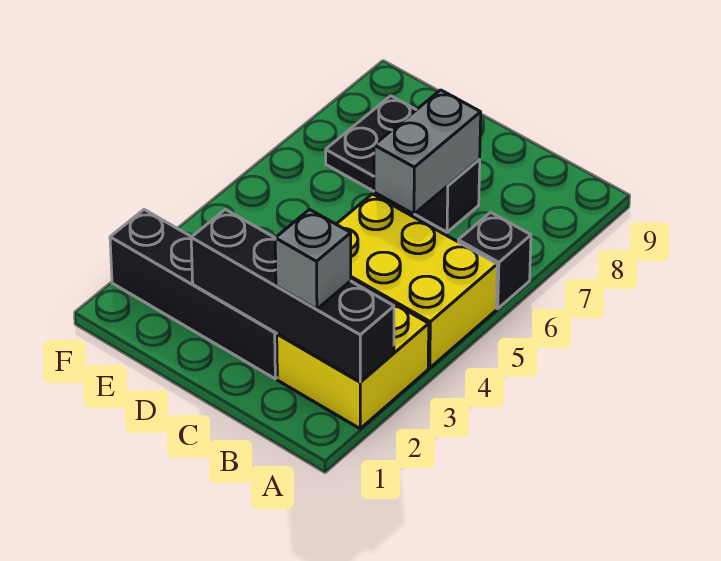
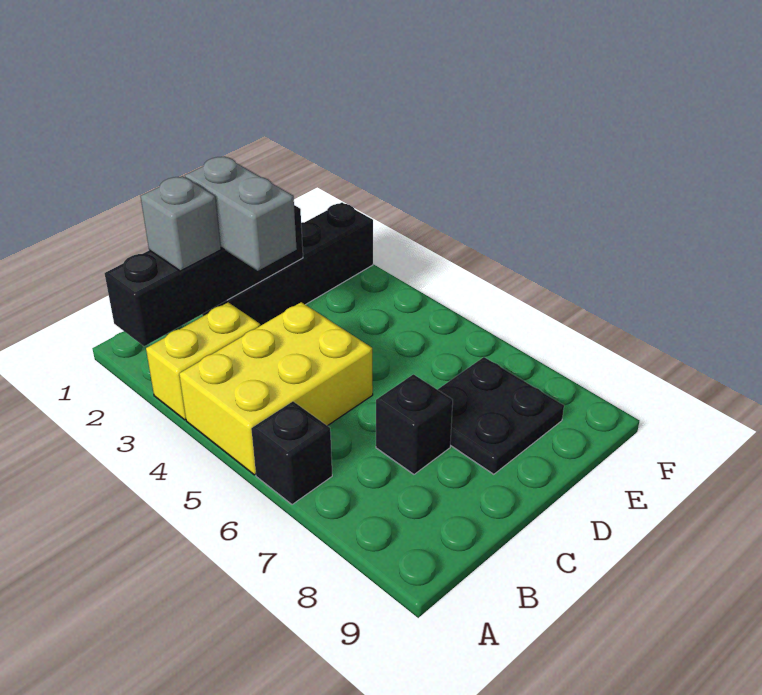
yellow 2x2 brick [277,279,429,429] -> yellow 1x2 brick [146,302,260,420]
grey 1x2 brick [374,90,481,214] -> grey 1x2 brick moved to [185,156,297,271]

